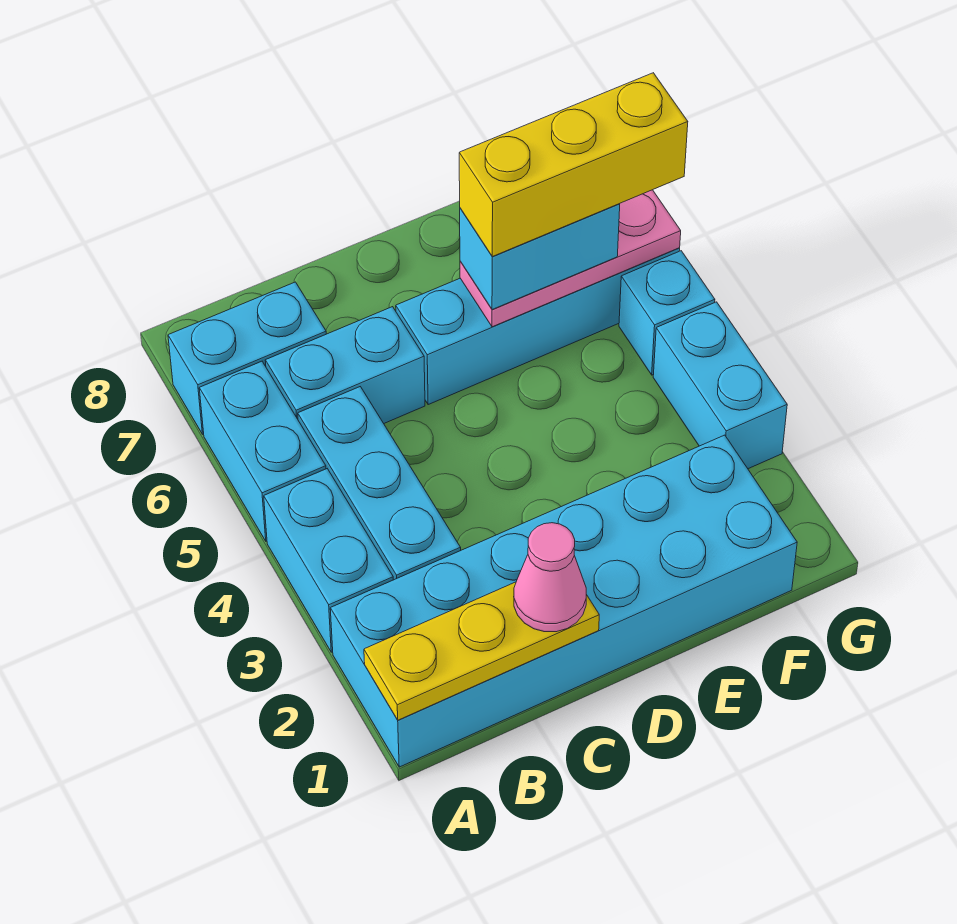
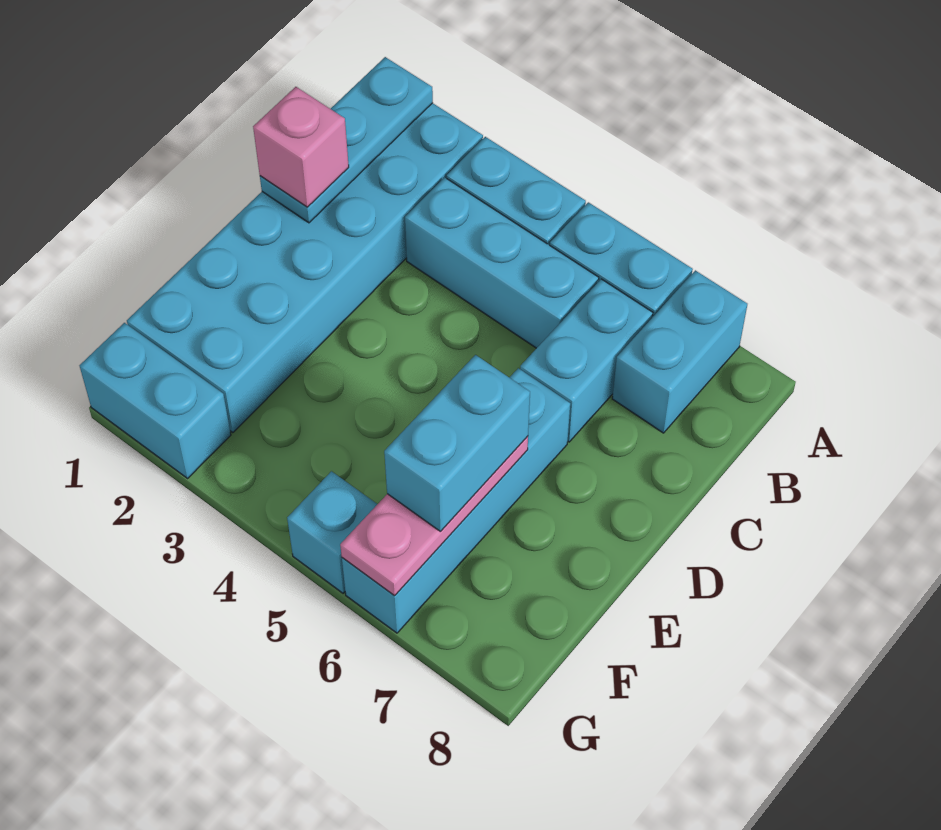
yellow 1x3 plate [364,582,599,720] -> cyan 1x3 plate [260,57,433,223]
pink 1x1 cone [514,523,586,632] -> pink 1x1 brick [253,87,349,207]
yellow 1x3 brick [459,73,688,257] -> none
cyan 1x2 brick [653,302,787,469] -> cyan 1x2 brick moved to [80,323,231,478]

